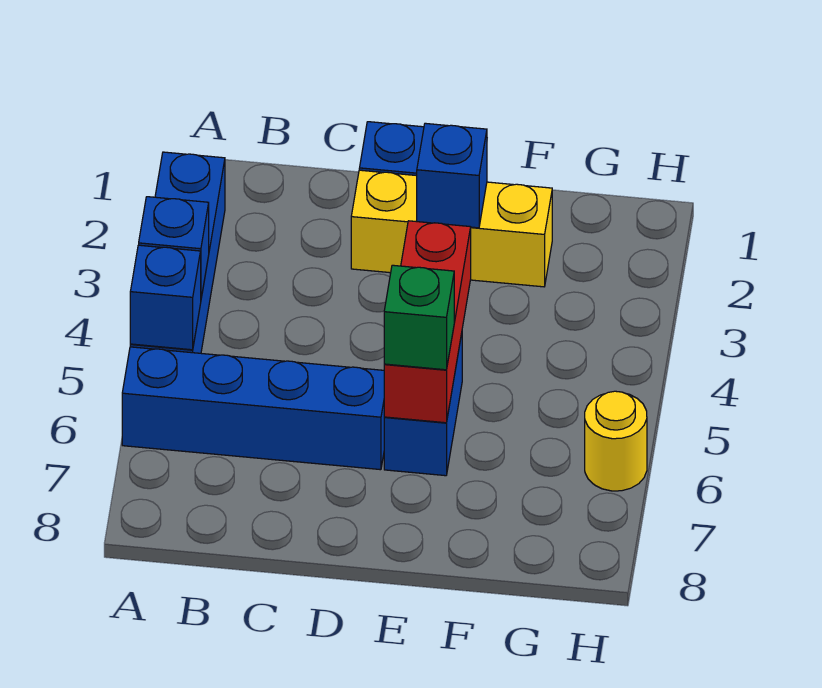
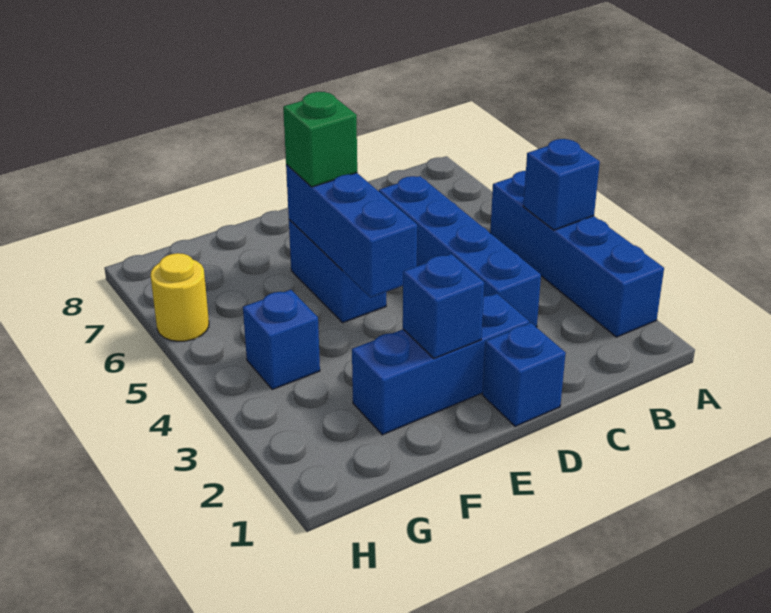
blue 1x1 brick [130,245,201,350] -> blue 1x1 brick moved to [243,290,320,389]
blue 1x4 brick [122,347,384,470] -> blue 1x4 brick turned to [379,176,541,327]
yellow 1x3 brick [351,170,552,287] -> blue 1x3 brick [352,294,529,435]
red 1x3 brick [384,221,471,423] -> blue 1x3 brick [286,164,417,297]

